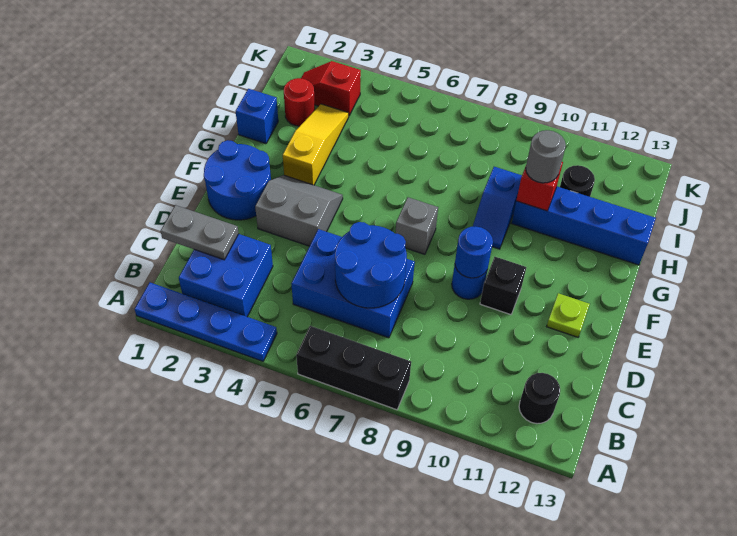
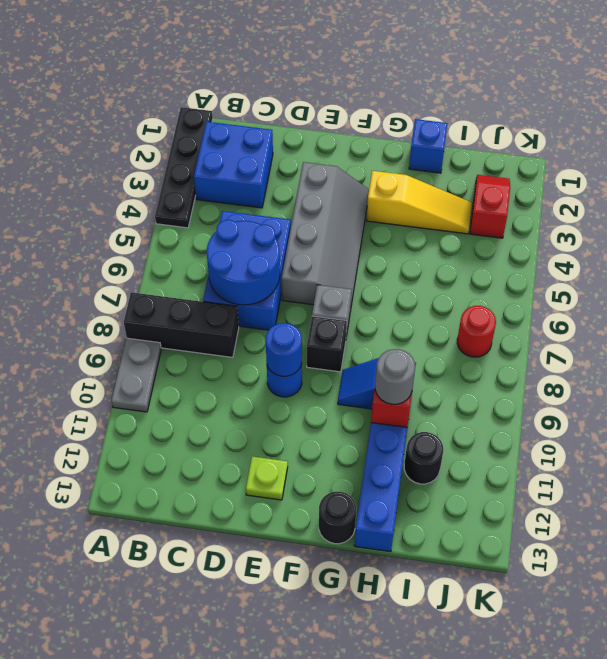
blue 1x4 plate [135,283,277,361] -> black 1x4 plate [155,107,213,228]
black 1x3 brick [296,326,411,410] -> black 1x3 brick turned to [124,292,239,357]
black 1x1 round brick [519,373,560,424] -> black 1x1 round brick moved to [319,492,356,544]
grey 1x2 plate [161,205,239,260] -> grey 1x2 plate moved to [111,338,161,412]
blue 2x2 round brick [204,140,271,220] -> none
grey 2x2 slope [255,175,343,246] -> grey 2x4 slope [281,162,369,305]
black 1x1 brick [480,257,526,315] -> black 1x1 brick moved to [307,316,347,372]
red 1x1 round brick [283,78,315,126] -> red 1x1 round brick moved to [457,306,496,357]

